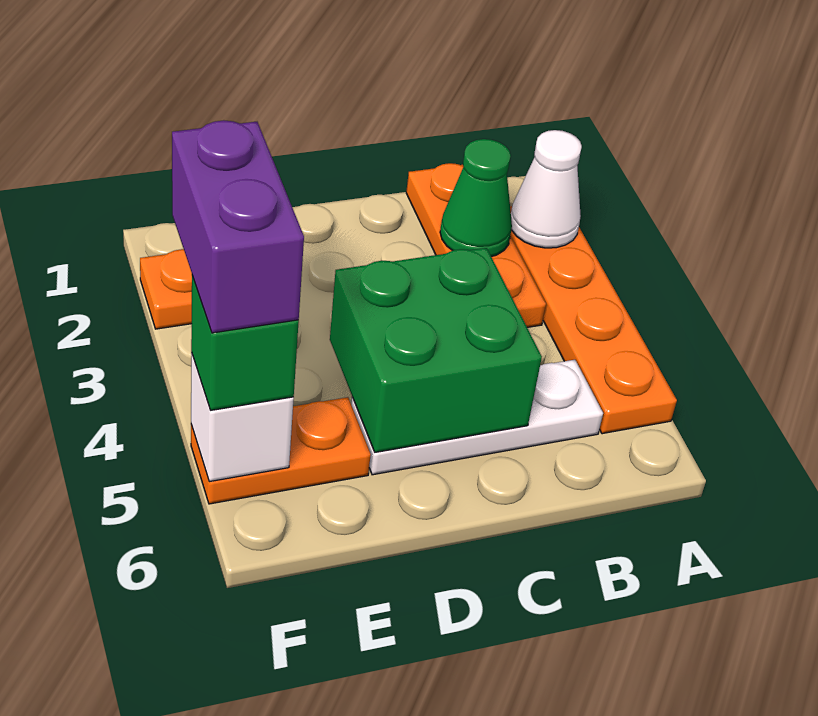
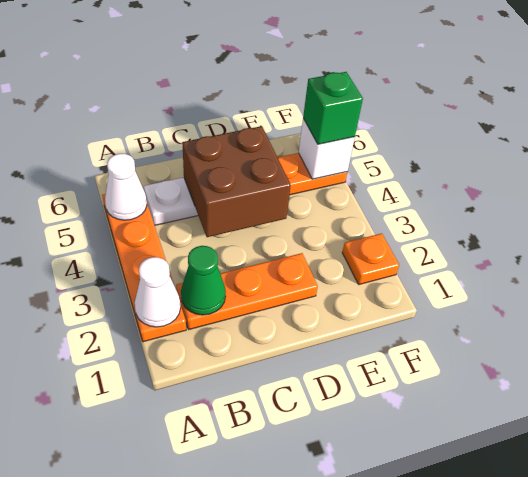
none -> white 1x1 cone [105,154,147,220]
orange 1x3 plate [406,163,546,327] -> orange 1x3 plate turned to [176,253,318,329]
green 2x2 brick [330,248,542,452] -> brown 2x2 brick [182,126,291,237]
purple 1x2 brick [172,120,304,333] -> none

